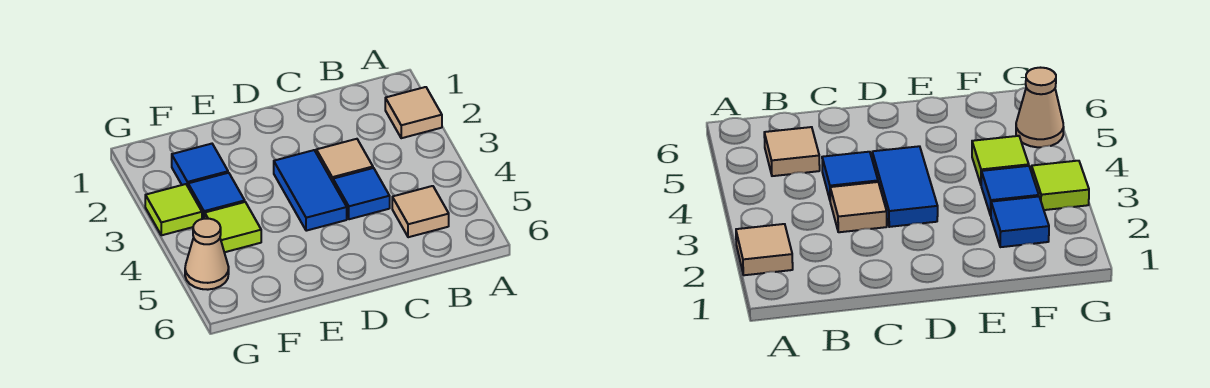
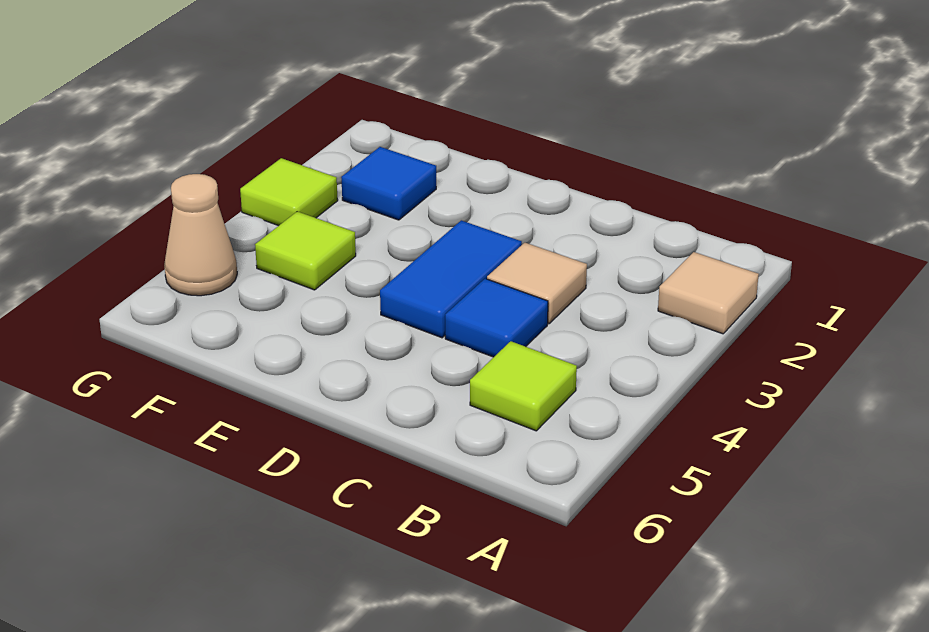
tan 1x1 tile [392,186,449,237] -> lime 1x1 tile [470,341,577,431]
blue 1x1 tile [188,173,245,219] -> none

